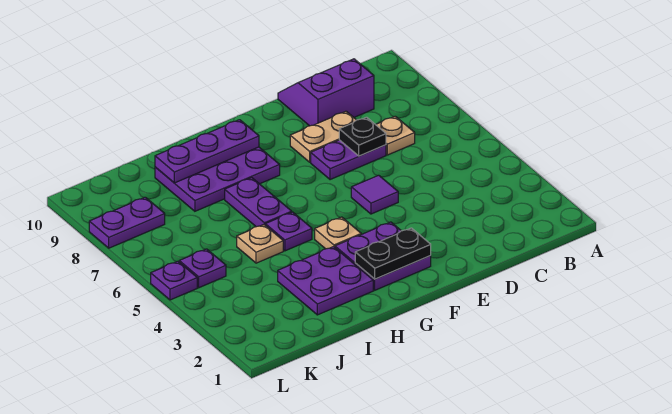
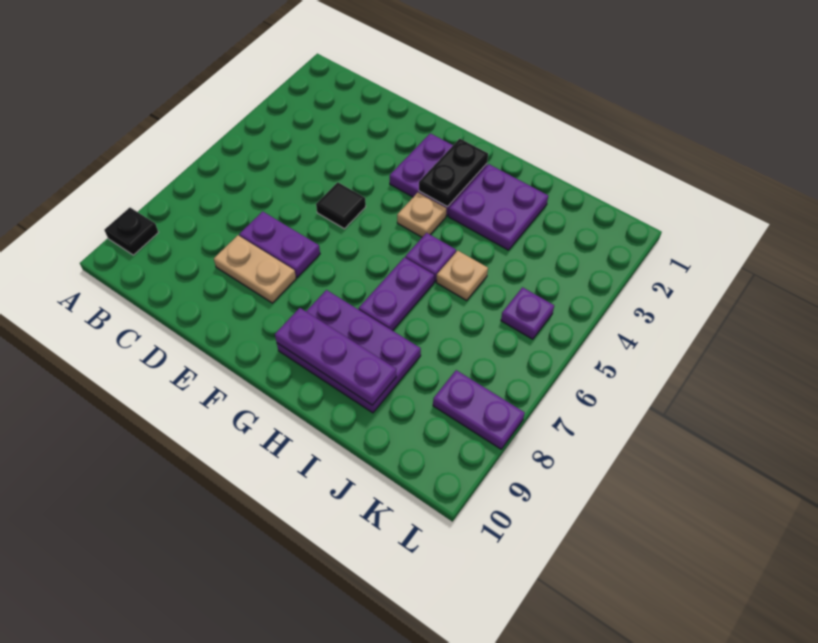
tan 1x1 plate [376,116,415,155] -> none
purple 2x2 slope [278,59,374,126] -> none
black 1x1 plate [339,117,386,156] -> black 1x1 plate moved to [104,208,159,255]
purple 1x1 tile [351,175,398,214] -> black 1x1 tile [316,182,366,229]
black 1x2 plate [355,228,431,279] -> black 1x2 plate turned to [419,139,488,207]
purple 1x1 plate [151,261,197,300] -> none

